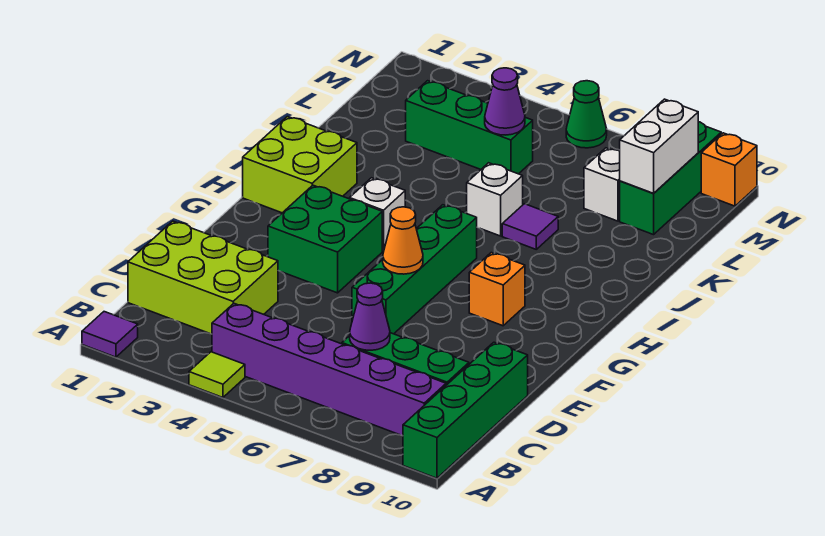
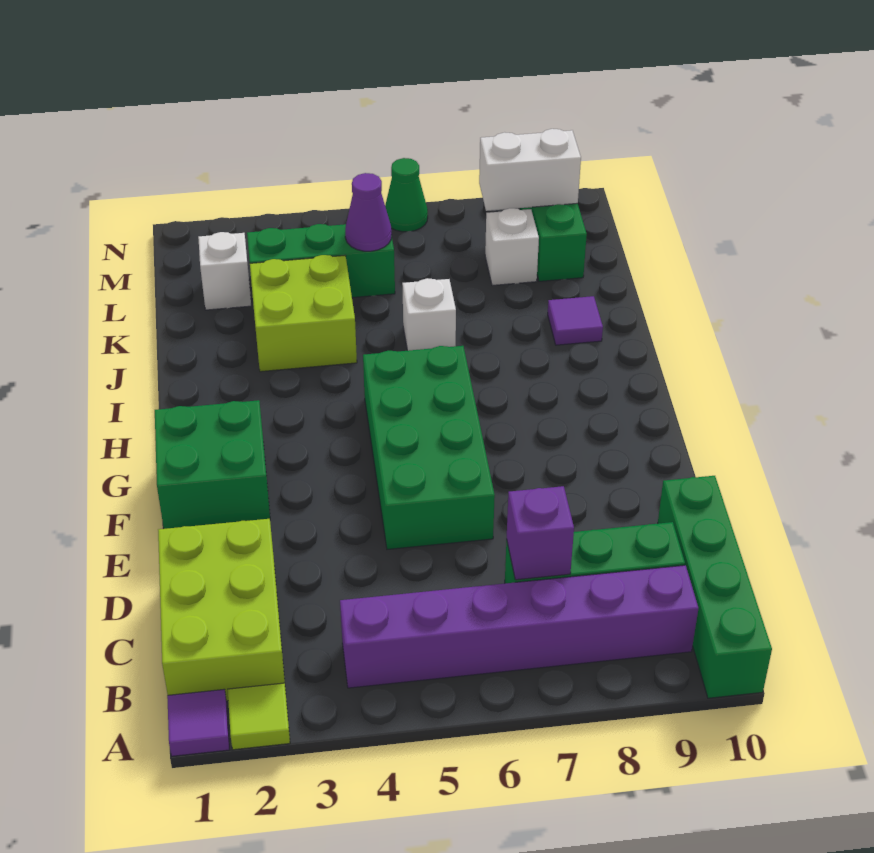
lime 1x1 tile [189,352,245,398] -> lime 1x1 tile moved to [228,683,290,750]
lime 2x3 brick [128,221,278,334] -> lime 2x3 brick turned to [158,519,285,701]
purple 1x1 cone [350,283,390,350] -> purple 1x1 brick [507,486,574,580]
green 1x4 brick [352,205,477,334] -> green 2x4 brick [363,346,495,549]
green 2x2 brick [268,185,382,293] -> green 2x2 brick moved to [155,400,270,529]
orange 1x1 cone [383,207,423,274] -> none
orange 1x1 brick [469,253,525,326] -> none
lime 2x2 brick [243,117,357,213] -> lime 2x2 brick moved to [250,255,357,372]
white 1x1 brick [350,178,405,251] -> white 1x1 brick moved to [198,232,251,310]
purple 1x1 tile [502,204,558,249] -> purple 1x1 tile moved to [548,296,603,345]
white 1x2 brick [620,99,698,194] -> white 1x2 brick turned to [479,129,581,211]
orange 1x1 brick [701,133,757,206] -> none

